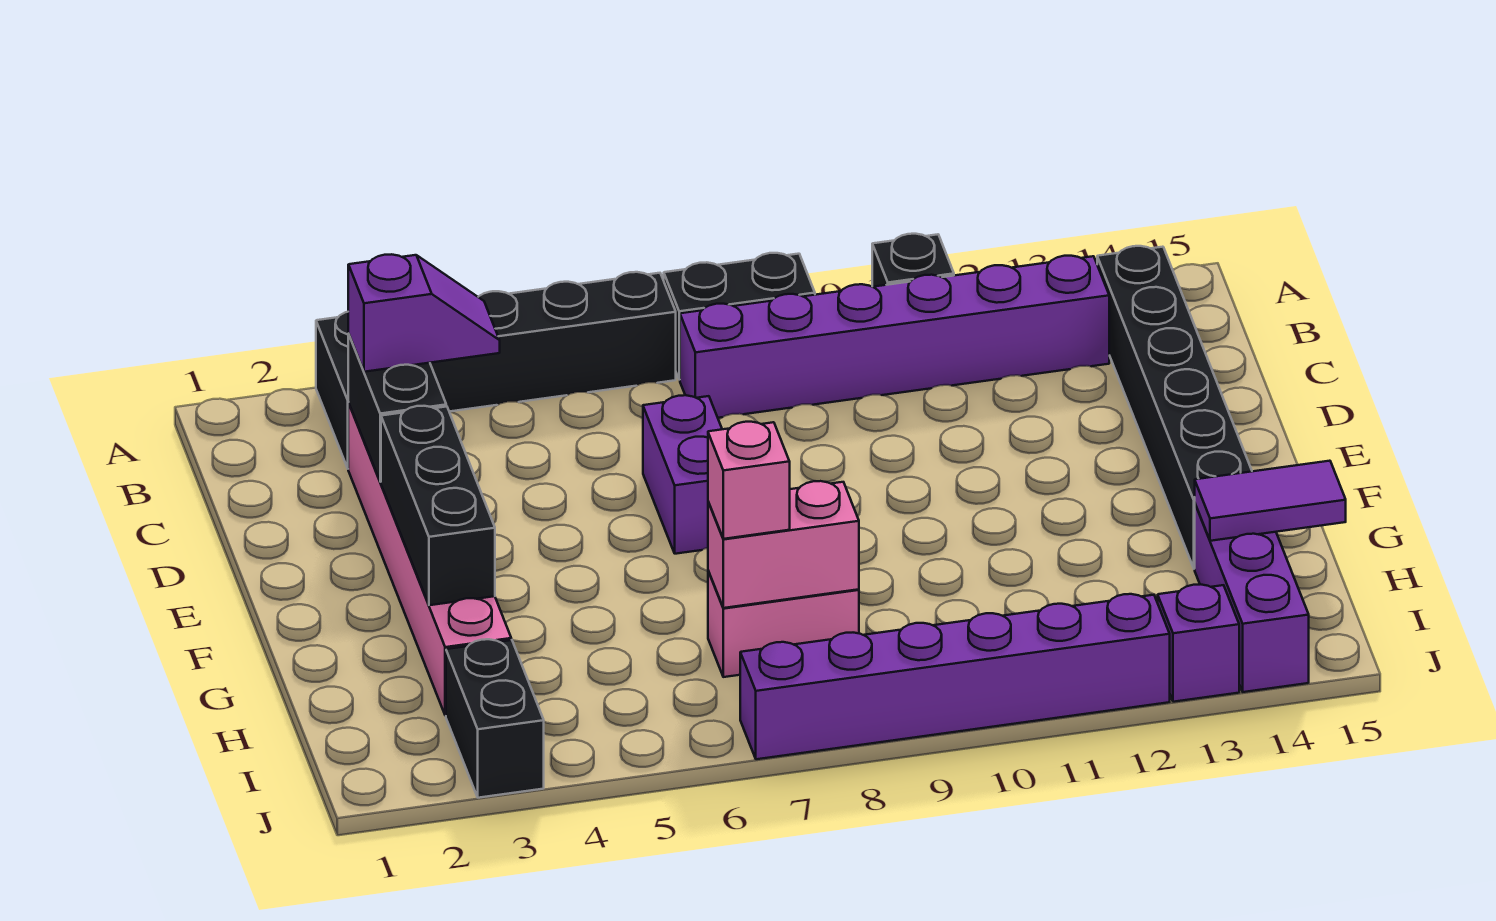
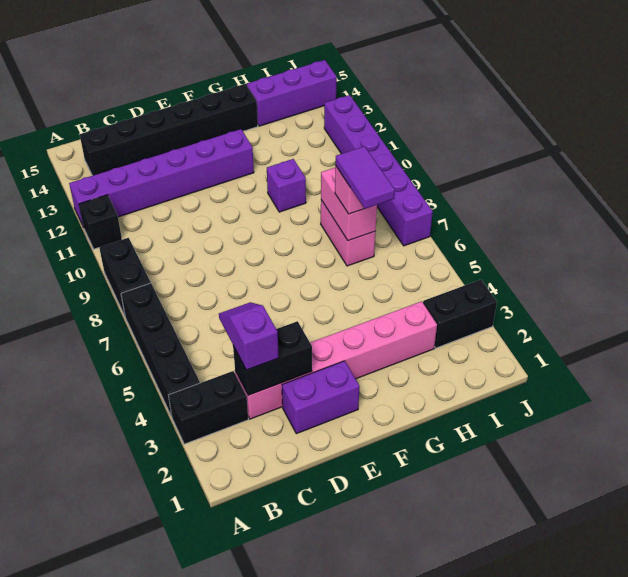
purple 1x6 brick [680,256,1109,418] -> purple 1x6 brick turned to [69,129,254,227]
purple 1x2 brick [643,395,722,554] -> purple 1x2 brick moved to [282,361,360,434]
black 1x3 brick [381,406,495,605] -> none
purple 1x2 tile [1195,461,1346,541] -> purple 1x2 tile moved to [335,146,395,209]
purple 1x1 brick [1158,584,1239,702] -> purple 1x1 brick moved to [267,159,306,212]

